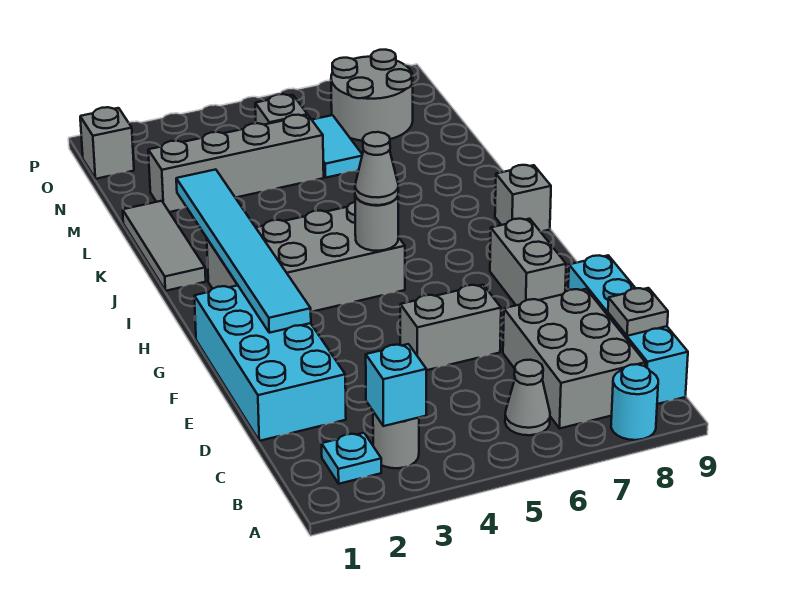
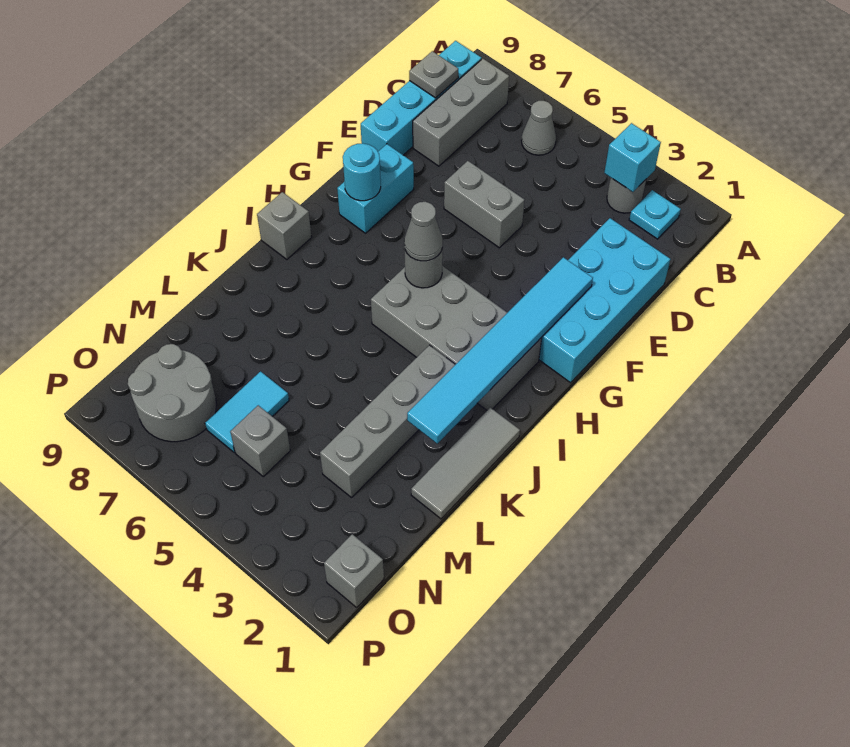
cyan 1x1 round brick [611,364,658,440] -> cyan 1x1 round brick moved to [343,143,381,201]
grey 2x3 brick [503,289,645,429] -> grey 1x3 brick [413,59,509,166]
grey 1x2 brick [490,219,566,305] -> cyan 1x2 brick [337,144,414,233]
grey 1x4 brick [148,115,324,212] -> grey 1x4 brick turned to [320,345,455,498]

